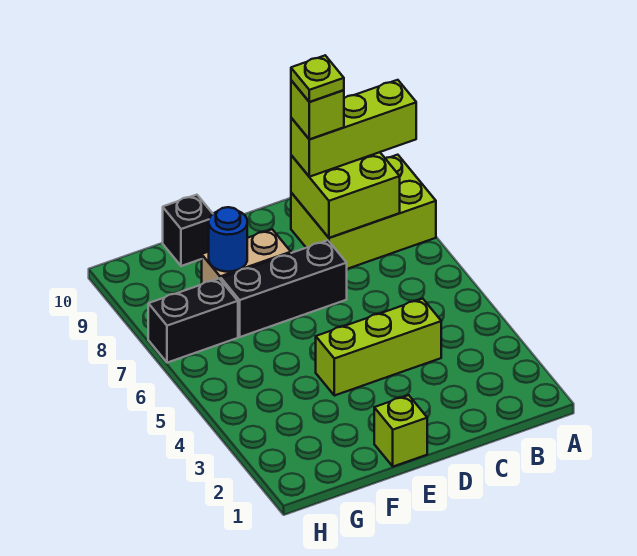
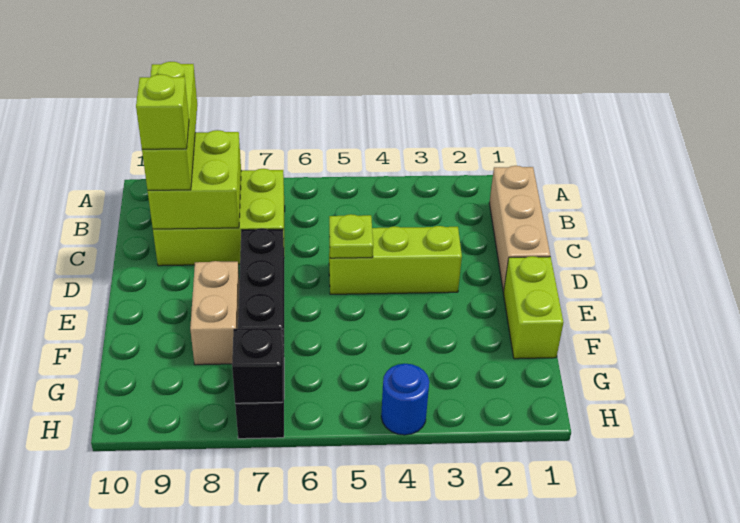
lime 2x3 brick [291,155,436,269] -> lime 2x3 brick turned to [153,169,285,266]
none -> tan 1x3 brick [489,166,550,291]
lime 1x3 brick [316,299,441,396] -> lime 1x3 brick turned to [329,226,462,294]
lime 1x1 plate [291,56,344,102] -> lime 1x1 plate moved to [329,214,373,258]
lime 1x1 brick [374,395,427,467] -> lime 1x2 brick [503,256,564,359]
blue 1x1 round brick [209,207,247,272] -> blue 1x1 round brick moved to [381,364,429,435]
black 1x1 brick [163,195,213,266] -> black 1x1 brick moved to [232,328,283,403]

